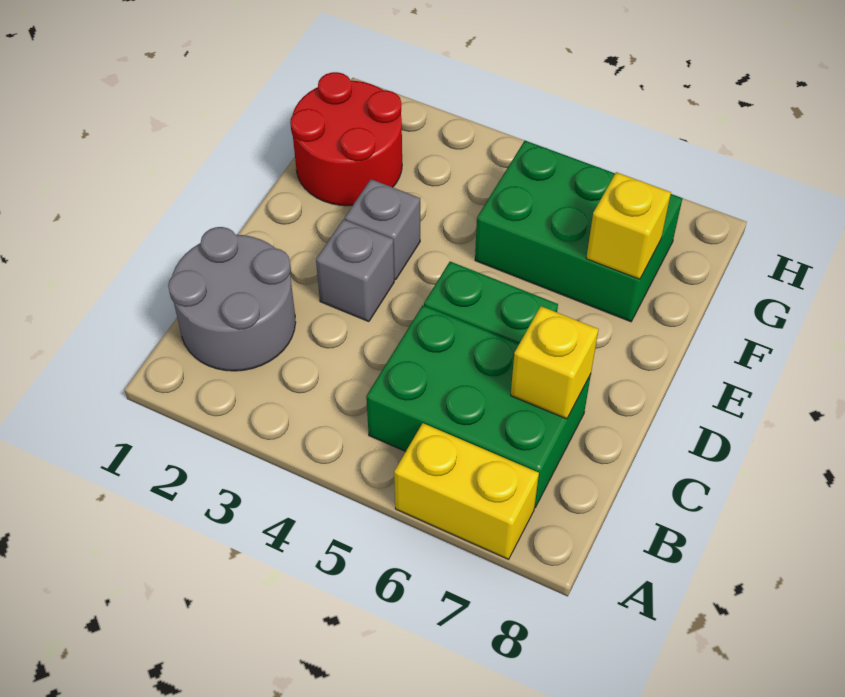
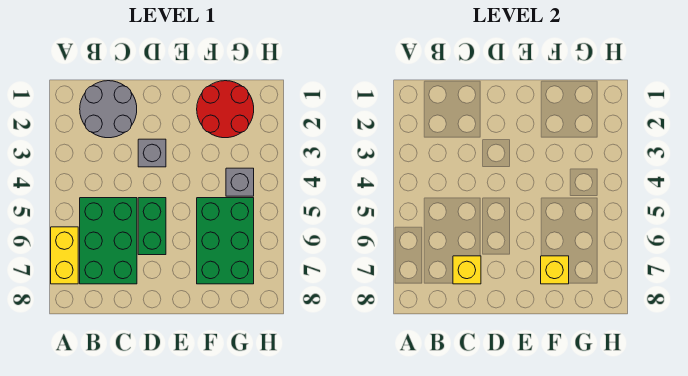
grey 1x1 brick [345,179,420,280] -> grey 1x1 brick moved to [226,168,254,196]

